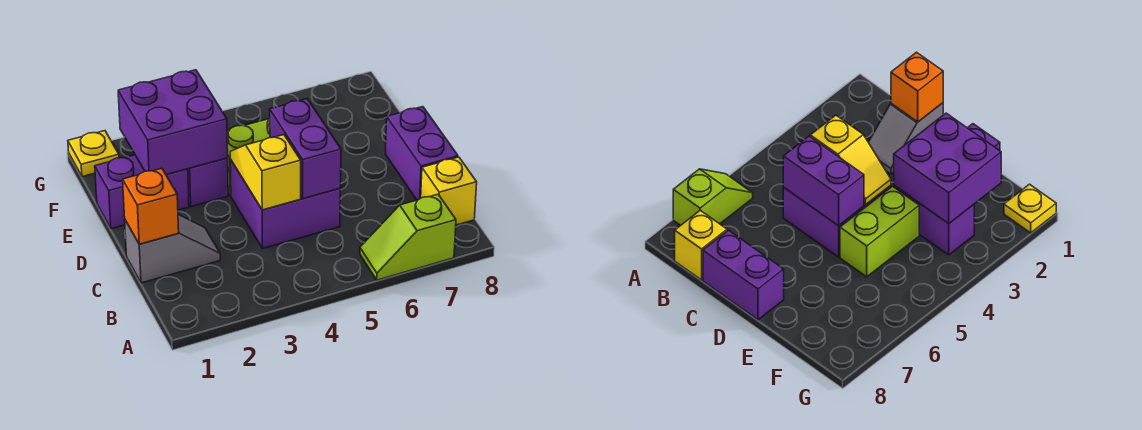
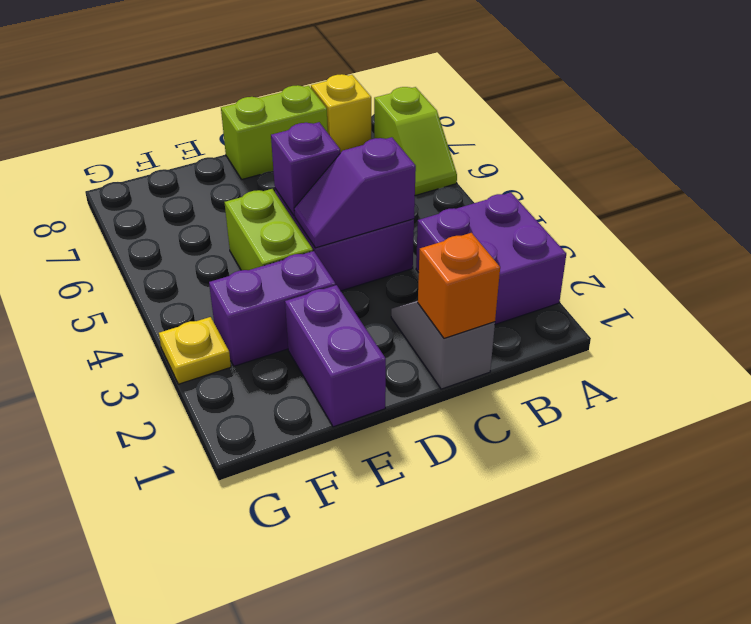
yellow 1x2 slope [230,135,301,210] -> purple 1x2 slope [294,137,416,248]
purple 1x2 brick [270,99,341,199] -> purple 1x1 brick [271,122,340,216]
purple 1x2 brick [385,107,458,200] -> lime 1x2 brick [221,85,328,179]
purple 2x2 brick [118,70,228,175] -> purple 2x2 brick moved to [416,192,566,324]
yellow 1x1 plate [68,131,119,177] -> yellow 1x1 plate moved to [159,317,231,384]

